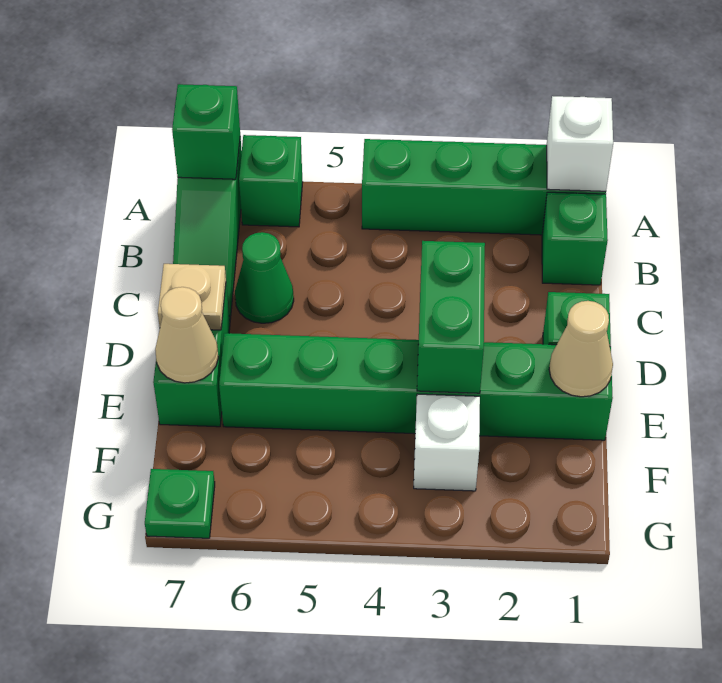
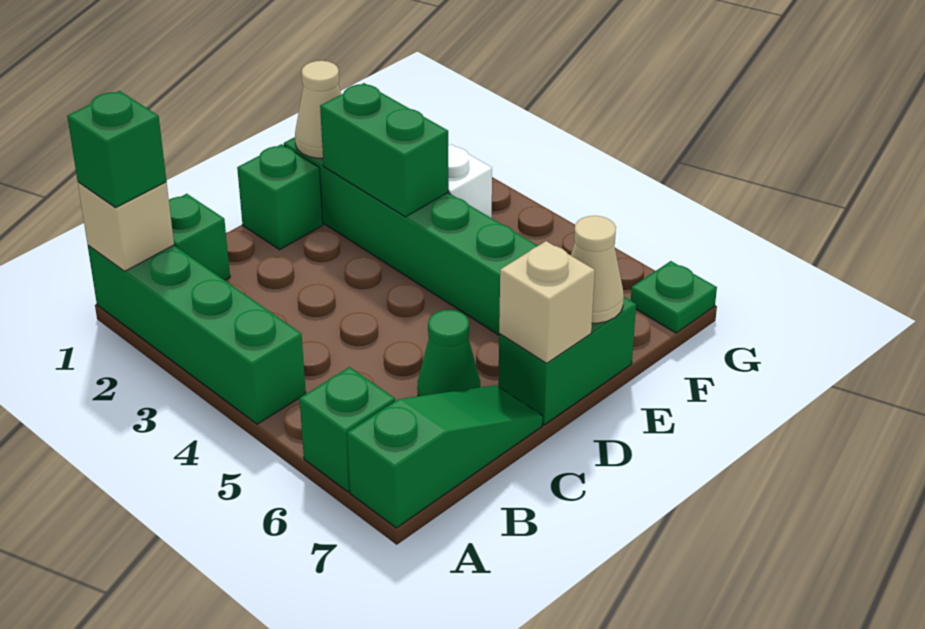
white 1x1 brick [547,96,613,191] -> tan 1x1 brick [78,182,174,271]
green 1x1 brick [172,84,240,179] -> green 1x1 brick moved to [67,91,167,208]
green 1x2 brick [417,241,485,393] -> green 1x2 brick turned to [320,83,449,217]
tan 1x1 plate [158,264,226,330] -> tan 1x1 brick [499,241,595,363]

